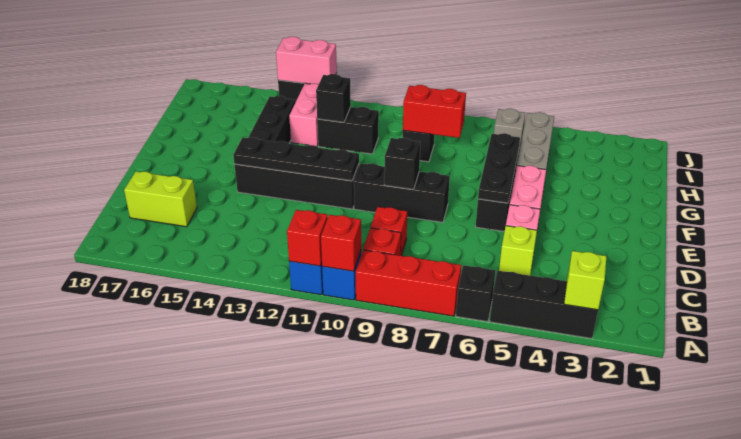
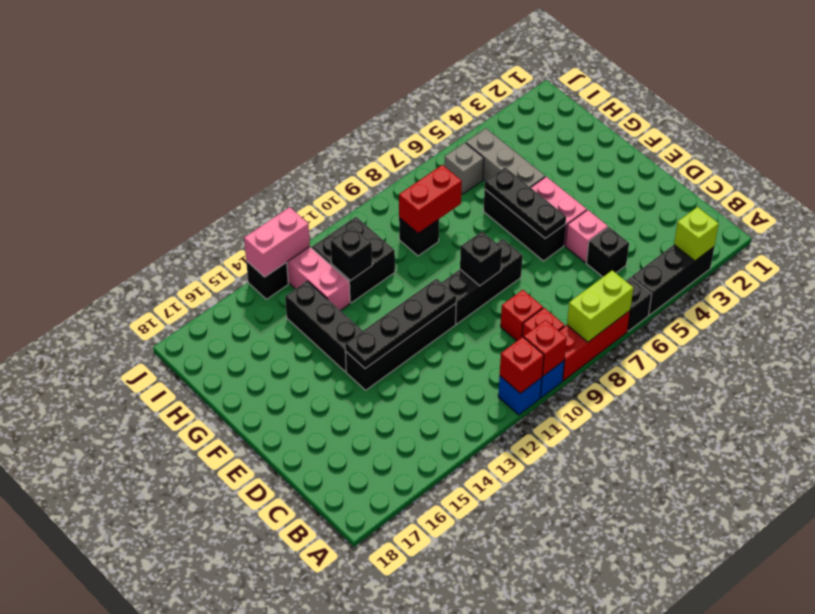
lime 1x1 brick [499,226,537,275] -> black 1x1 brick [586,227,629,277]
lime 1x2 brick [124,172,197,227] -> lime 1x2 brick moved to [567,270,633,342]
black 1x2 brick [317,107,379,154] -> black 2x2 brick [312,217,395,303]

